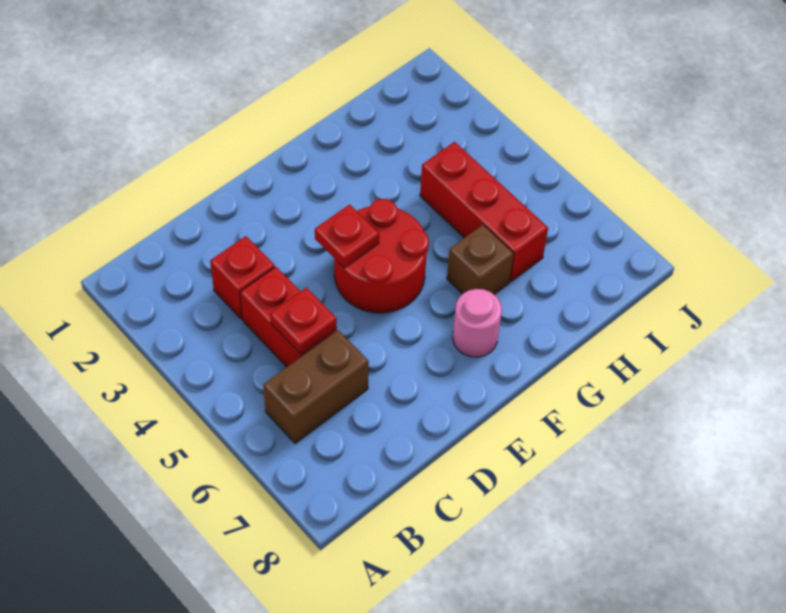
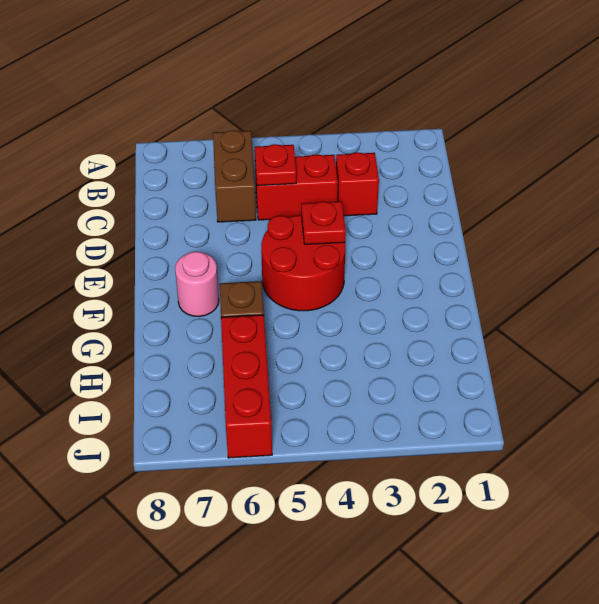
red 1x3 brick [420,142,548,282] -> red 1x3 brick turned to [221,315,272,458]

